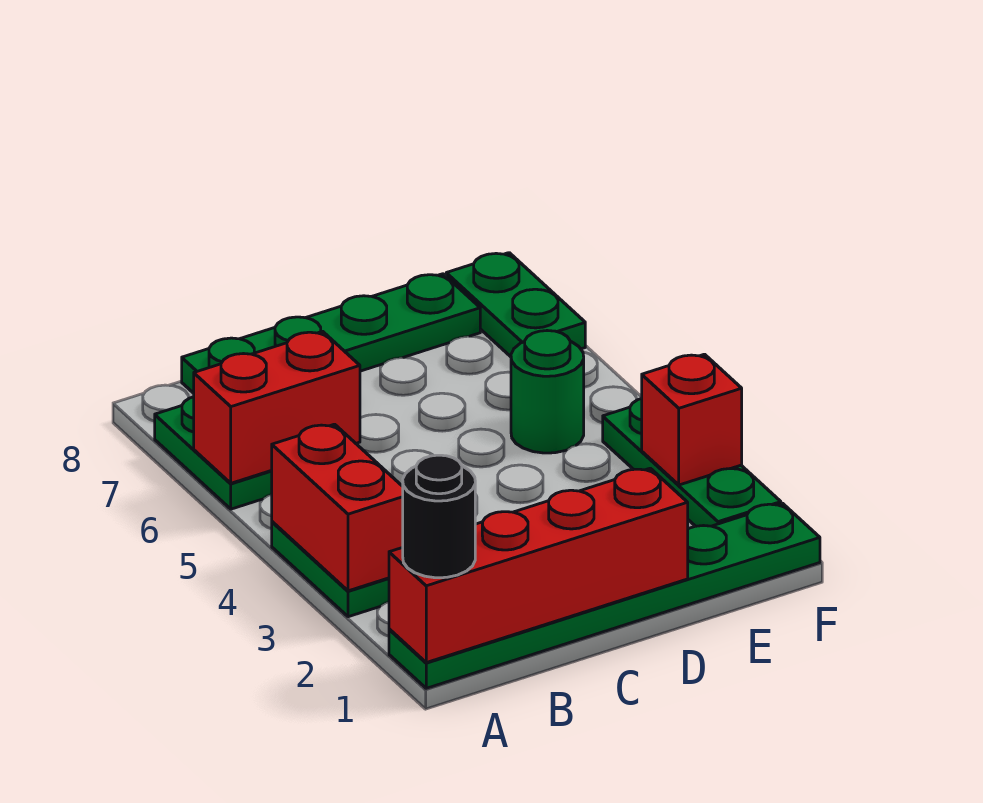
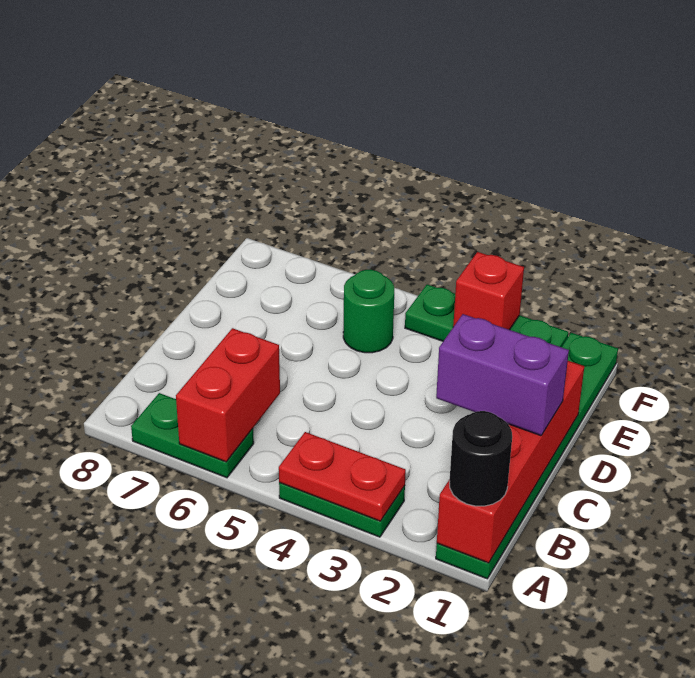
red 1x2 brick [272,424,403,591] -> red 1x2 plate [279,432,406,521]
green 1x4 plate [182,274,480,393] -> none
none -> purple 1x2 brick [436,314,569,436]
green 1x2 plate [446,253,585,357] -> none

